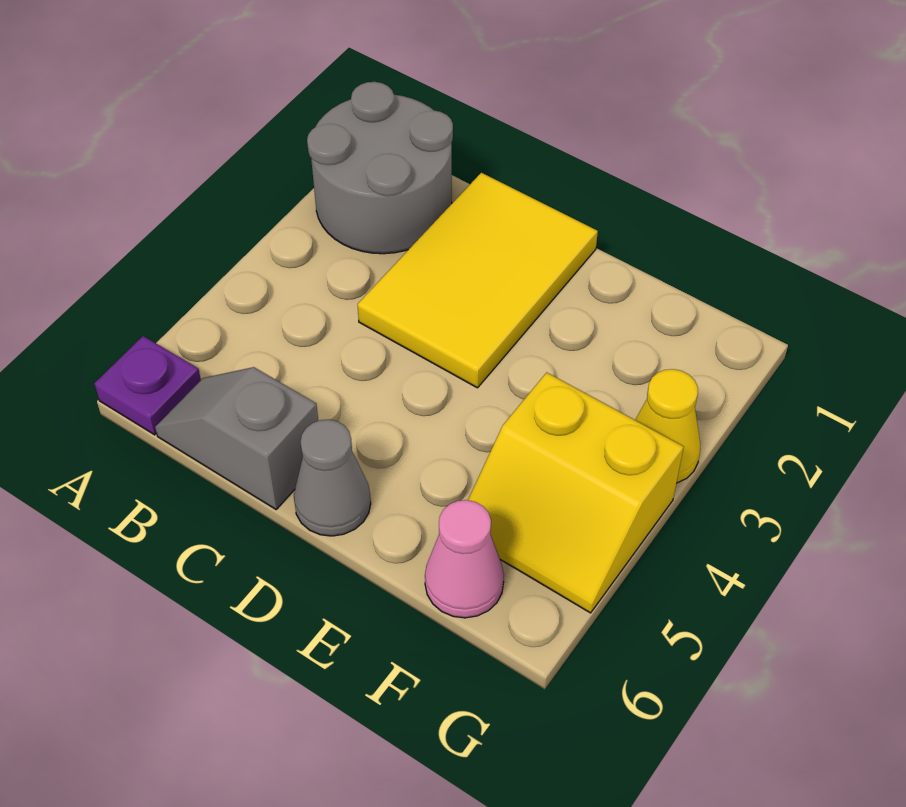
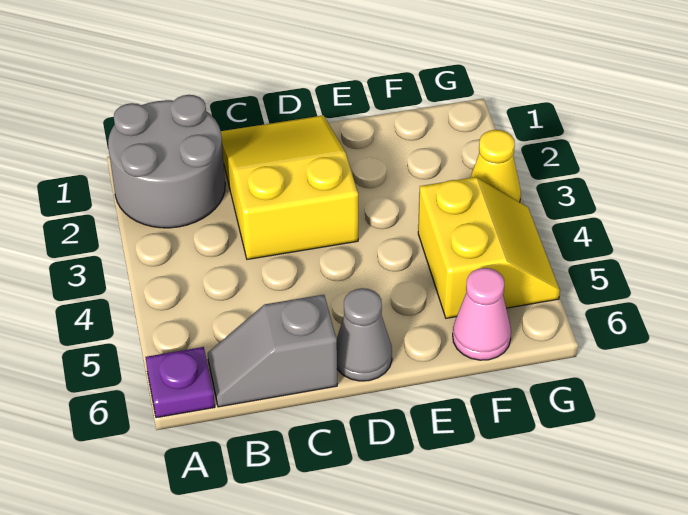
yellow 2x3 tile [357,173,598,388] -> yellow 2x3 slope [221,115,358,259]
yellow 2x2 slope [468,373,684,613] -> yellow 2x2 slope turned to [418,177,560,318]

